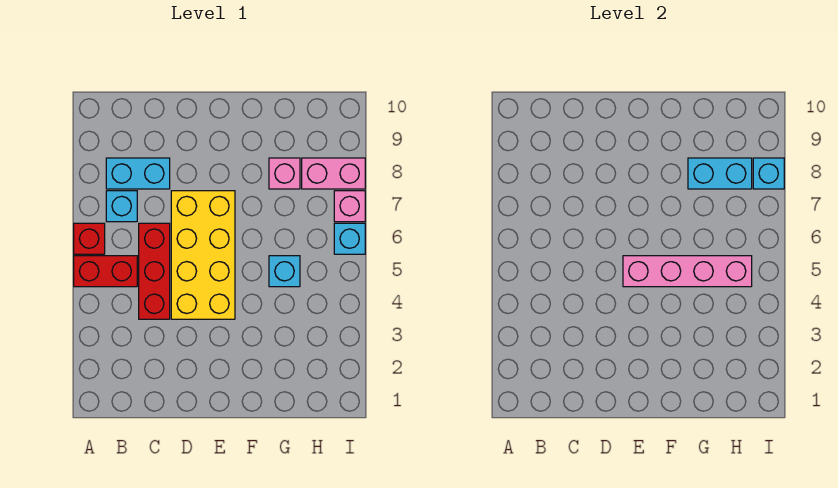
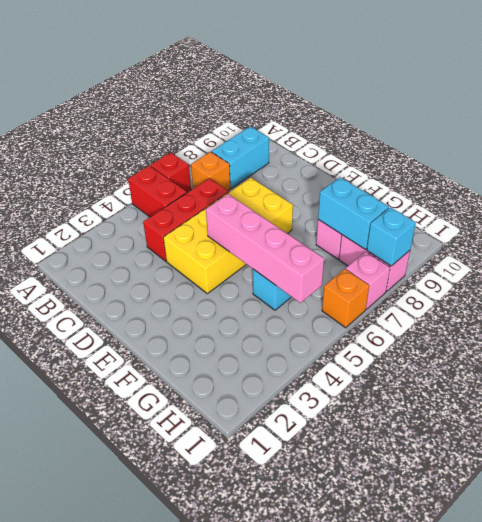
cyan 1x1 brick [106,191,137,222] -> orange 1x1 brick [191,152,230,191]
cyan 1x2 brick [106,158,170,189] -> cyan 1x2 brick turned to [212,126,269,188]
cyan 1x1 brick [334,223,365,254] -> orange 1x1 brick [322,269,369,328]

